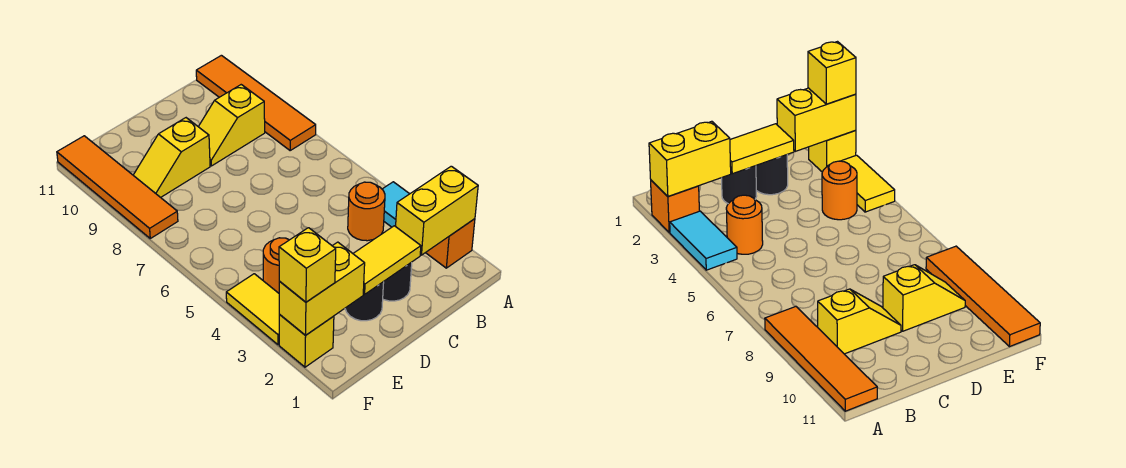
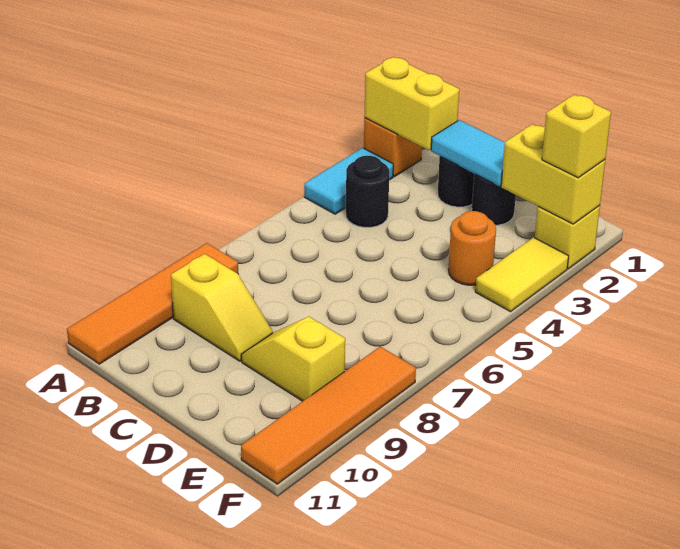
orange 1x1 round brick [348,182,385,241] -> black 1x1 round brick [346,156,389,227]
yellow 1x2 tile [353,226,421,294] -> cyan 1x2 tile [431,120,505,186]
yellow 1x2 slope [133,118,210,197] -> yellow 1x2 slope turned to [241,317,345,401]

